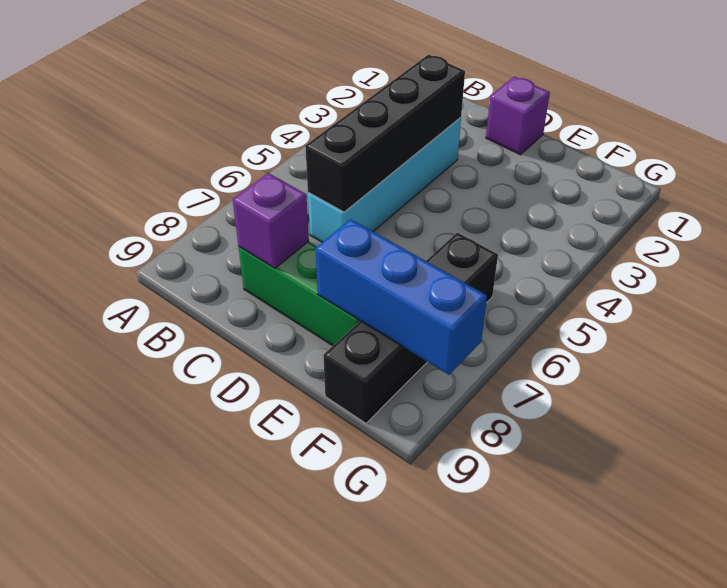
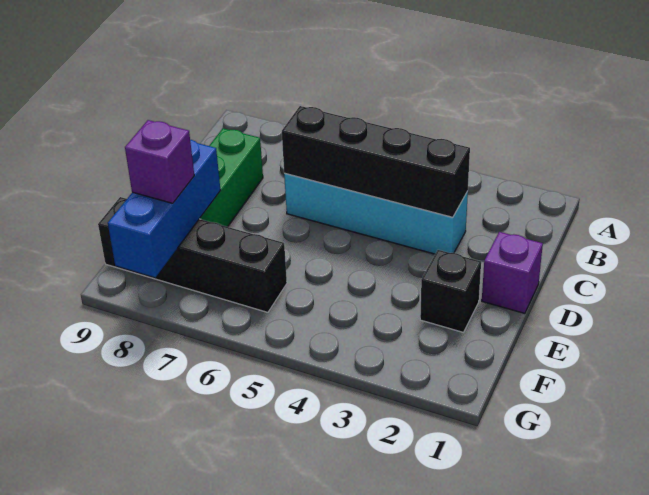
purple 1x1 brick [233,173,309,268] -> purple 1x1 brick moved to [125,120,194,203]
none -> black 1x1 brick [420,250,481,332]

